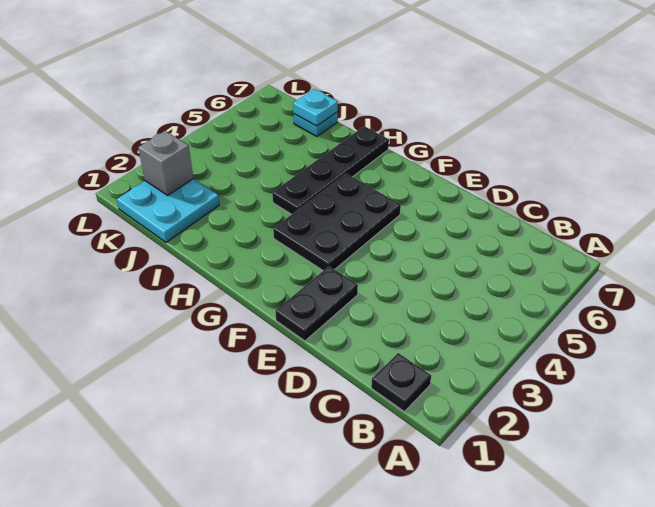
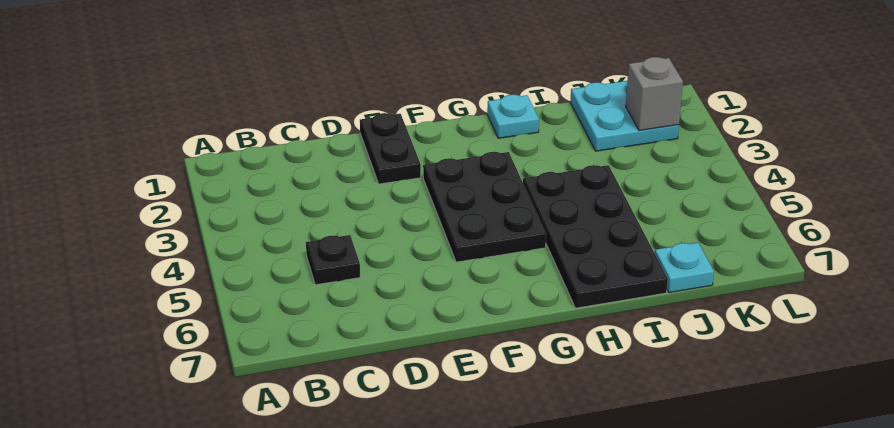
black 1x1 plate [371,353,431,411] -> black 1x1 plate moved to [306,235,360,285]
black 1x4 plate [272,126,389,214] -> black 2x4 plate [523,165,668,308]
cyan 1x1 plate [293,89,338,126] -> cyan 1x1 plate moved to [487,95,539,138]

